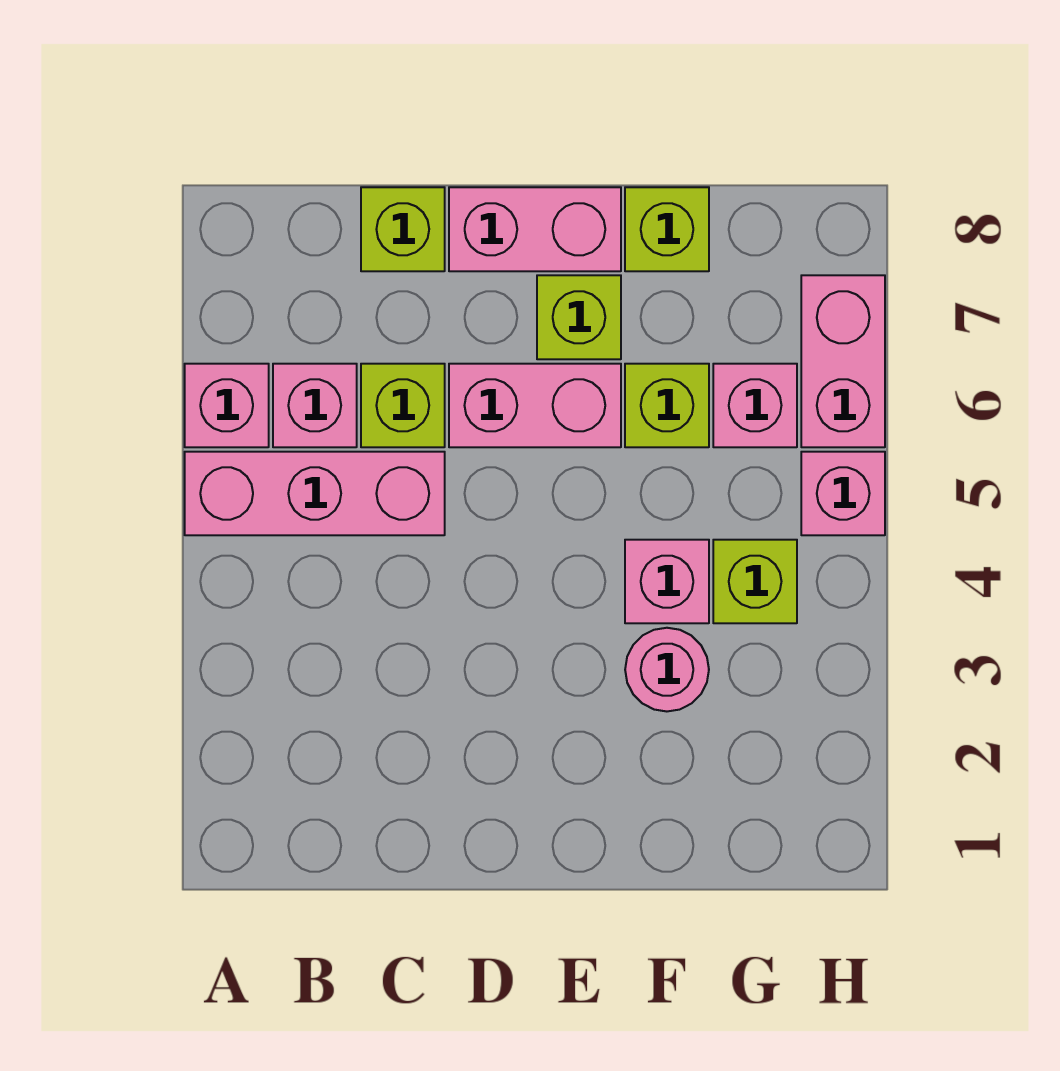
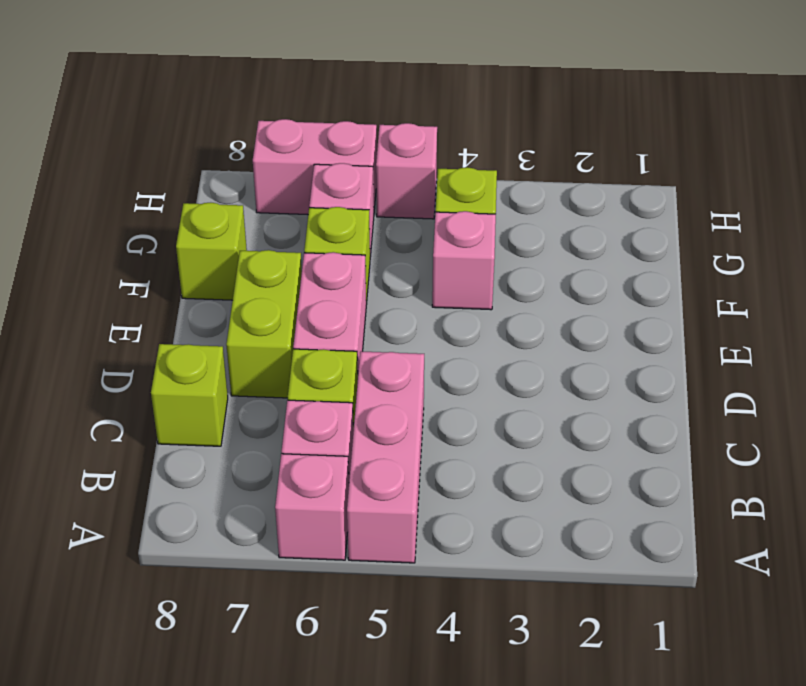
pink 1x2 brick [449,187,621,271] -> none
lime 1x1 brick [537,275,621,359] -> lime 1x2 brick [226,250,302,398]
pink 1x1 round brick [625,628,709,711] -> none

